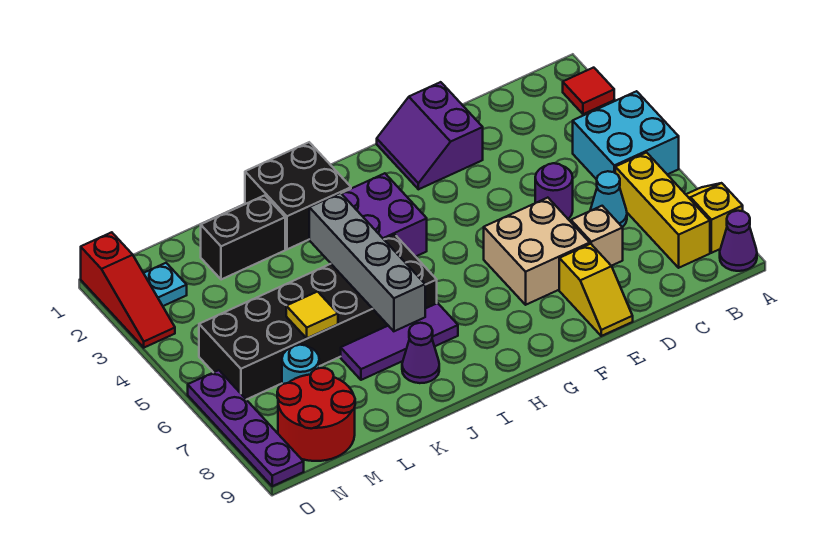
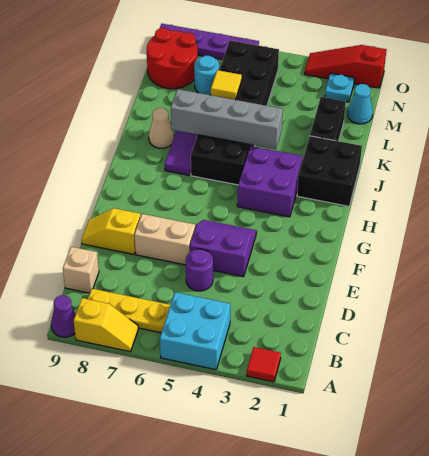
yellow 1x3 brick [615,153,710,268] -> yellow 1x3 plate [88,289,170,333]
cyan 1x1 cone [590,171,627,227] -> cyan 1x1 cone moved to [348,84,373,124]
tan 1x1 brick [571,206,623,266] -> tan 1x1 brick moved to [63,247,99,293]
purple 2x2 slope [377,82,483,189] -> purple 2x2 slope moved to [190,220,257,277]
tan 2x2 brick [484,198,590,305] -> tan 1x2 brick [134,214,195,265]
purple 1x1 cone [402,323,439,383] -> tan 1x1 cone [149,108,174,148]

